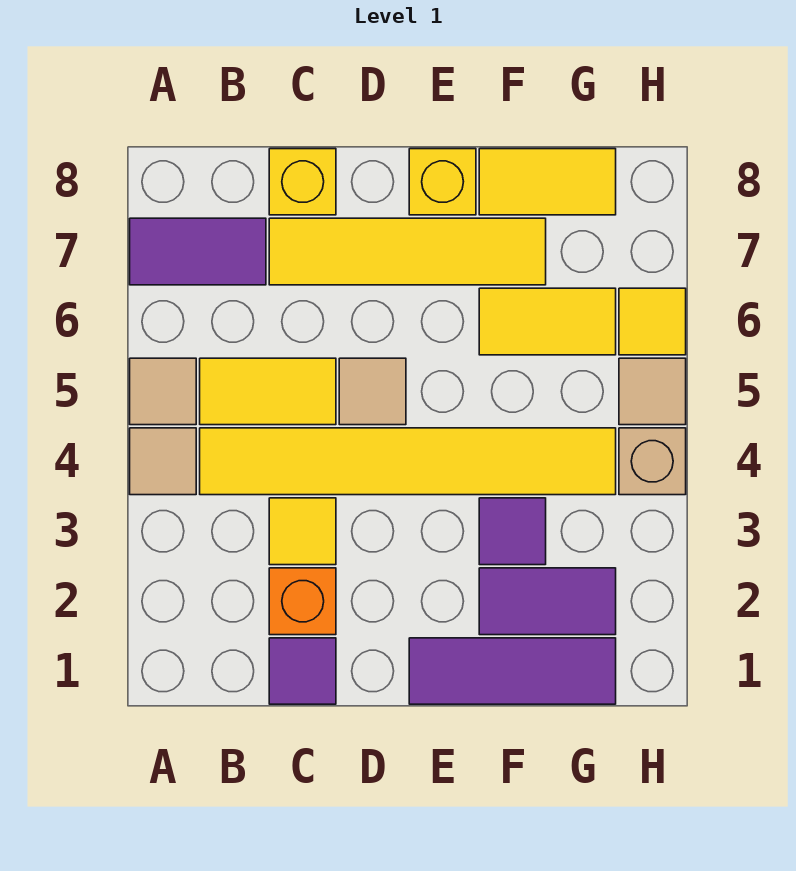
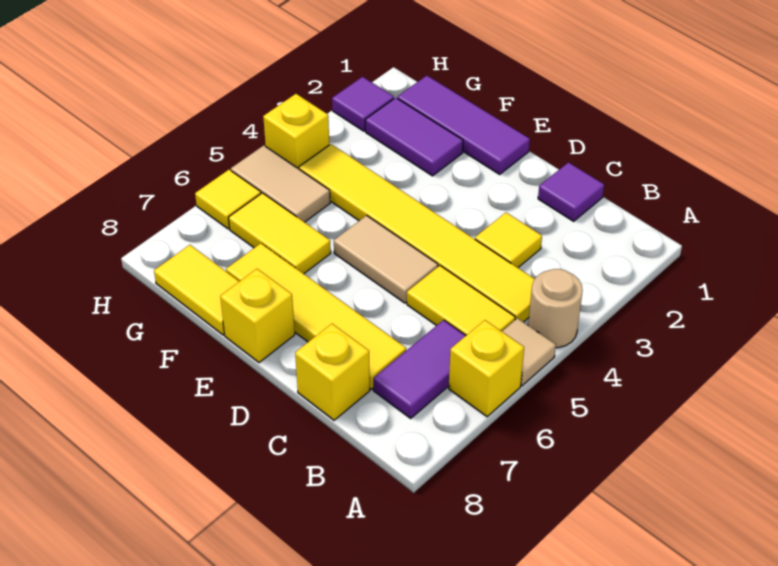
tan 1x1 tile [130,428,196,495] -> tan 1x1 round brick [528,269,583,348]
none -> yellow 1x1 brick [449,320,524,417]
purple 1x2 tile [130,218,266,285] -> purple 1x2 tile turned to [373,320,466,418]
orange 1x1 brick [269,568,336,635] -> none
tan 1x1 tile [339,358,406,425] -> tan 1x2 tile [334,215,438,303]
purple 1x1 tile [479,498,546,565] -> purple 1x1 tile moved to [332,77,394,131]
tan 1x1 brick [619,428,686,495] -> yellow 1x1 brick [263,94,329,169]
tan 1x1 tile [619,358,686,425] -> tan 1x2 tile [231,145,330,222]

